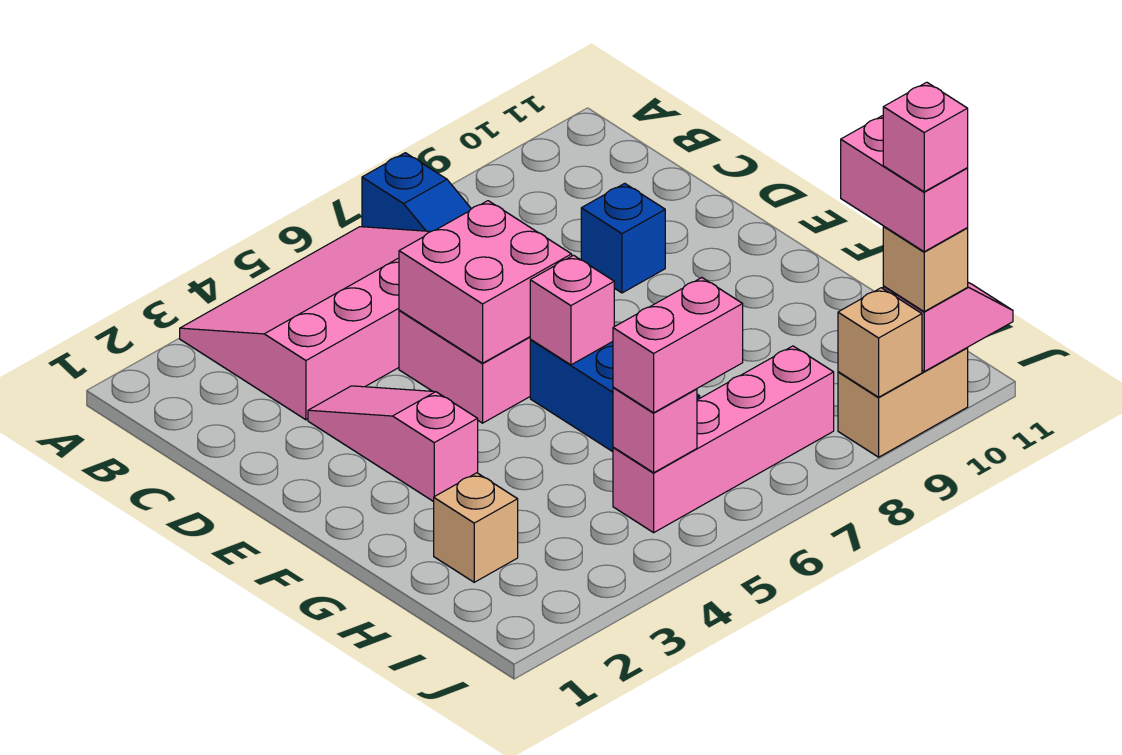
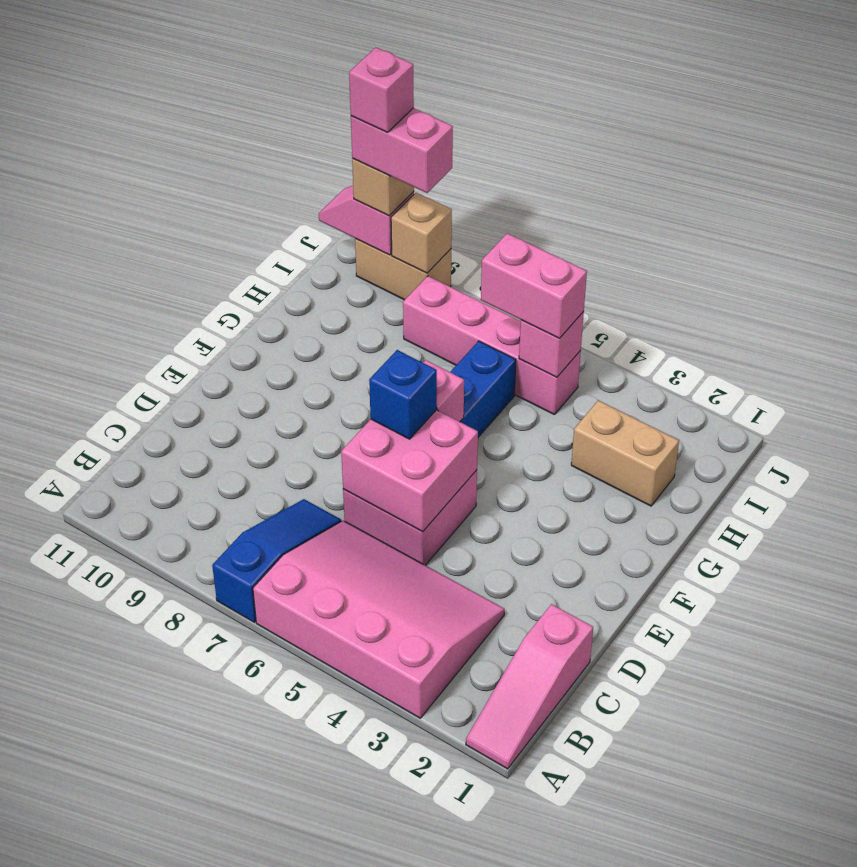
pink 3x4 slope [180,227,431,420] -> pink 3x4 slope turned to [253,521,505,718]
pink 1x3 slope [308,386,478,502] -> pink 1x3 slope moved to [466,604,593,769]
blue 1x1 brick [581,183,665,293] -> blue 1x1 brick moved to [369,350,437,439]
tan 1x1 brick [434,473,518,582] -> tan 1x2 brick [571,400,679,506]
pink 1x2 brick [841,116,968,252] -> pink 1x2 brick turned to [351,108,453,193]

